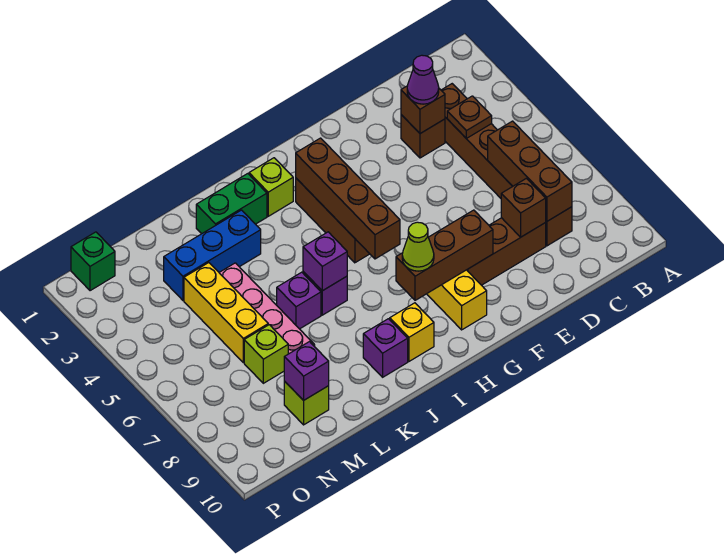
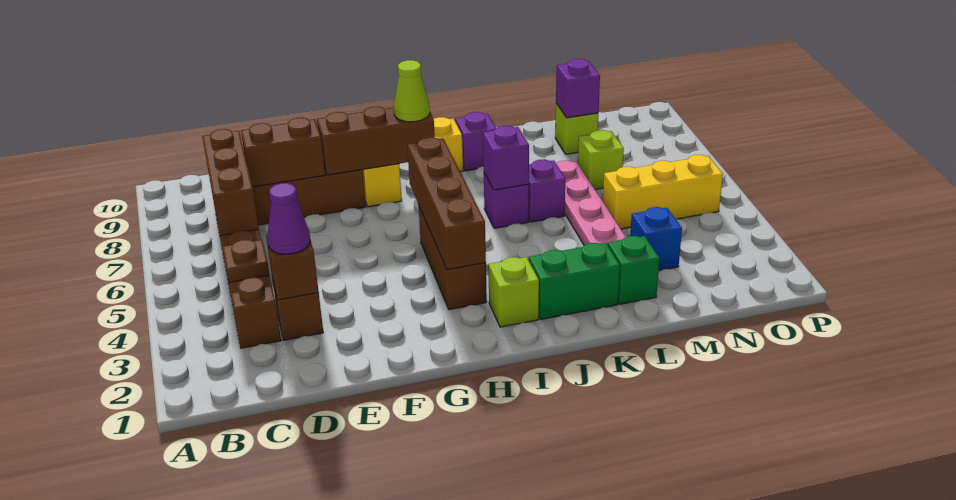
brown 1x1 brick [501,178,546,237] -> brown 1x2 brick [241,118,325,187]
blue 1x3 brick [164,210,261,300] -> blue 1x1 brick [630,207,682,271]
yellow 1x3 brick [184,263,268,363] -> yellow 1x3 brick turned to [603,155,723,229]
green 1x1 brick [71,232,115,291] -> green 1x1 brick moved to [608,236,660,304]

